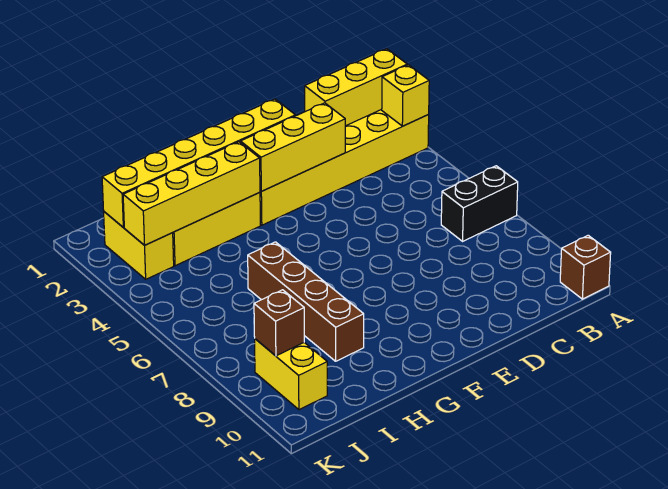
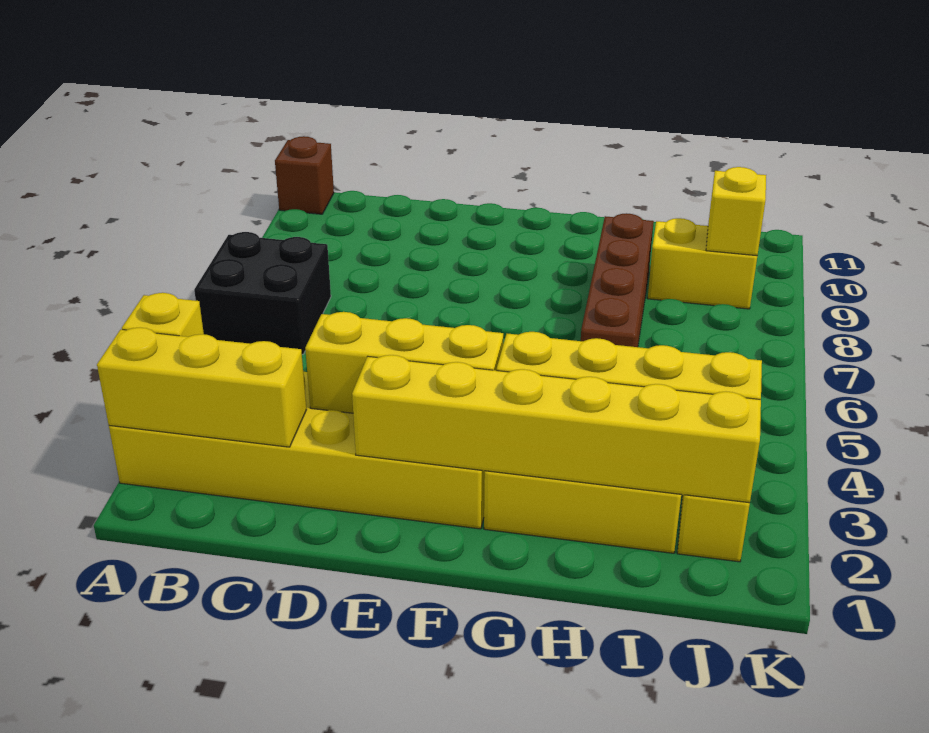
black 1x2 brick [441,166,518,241] -> black 2x2 brick [194,232,331,354]
yellow 1x2 brick [255,339,327,410] -> yellow 1x2 brick turned to [648,218,757,309]
brown 1x1 brick [254,290,304,356] -> yellow 1x1 brick [706,167,766,256]

